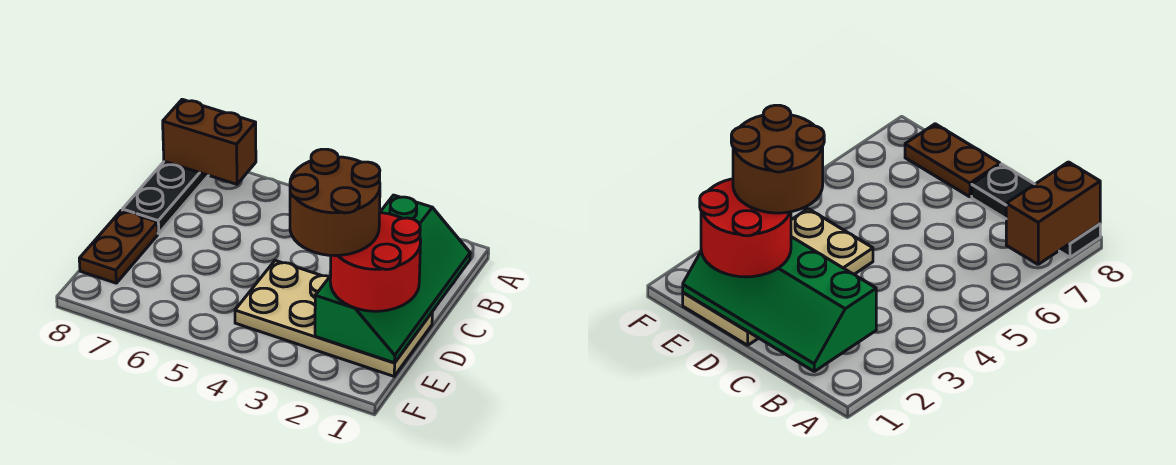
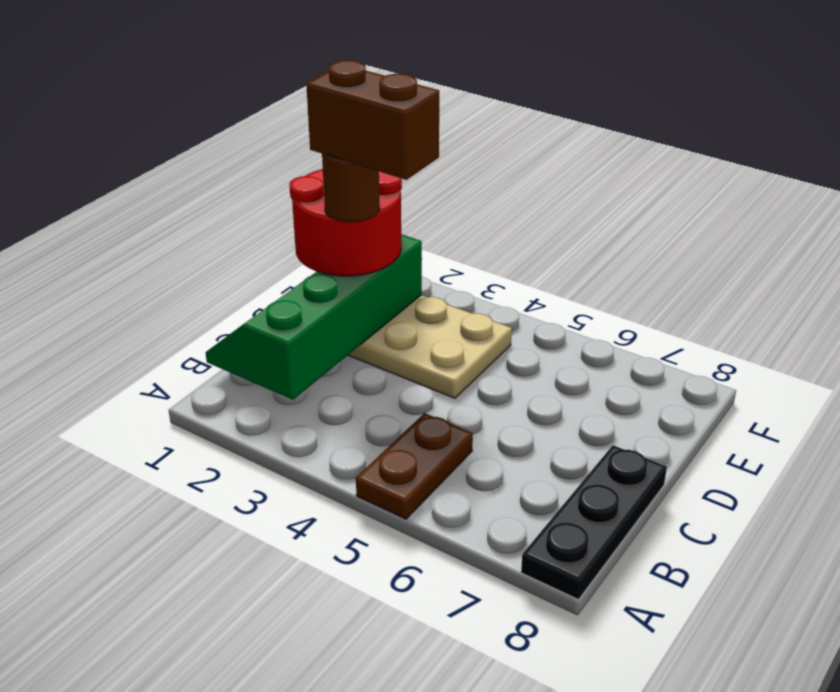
brown 1x2 brick [163,99,256,184] -> brown 1x2 brick moved to [306,60,439,180]
brown 2x2 round brick [290,149,380,256] -> brown 1x1 round brick [322,154,380,223]
brown 1x2 plate [79,210,158,283] -> brown 1x2 plate moved to [356,413,473,519]

